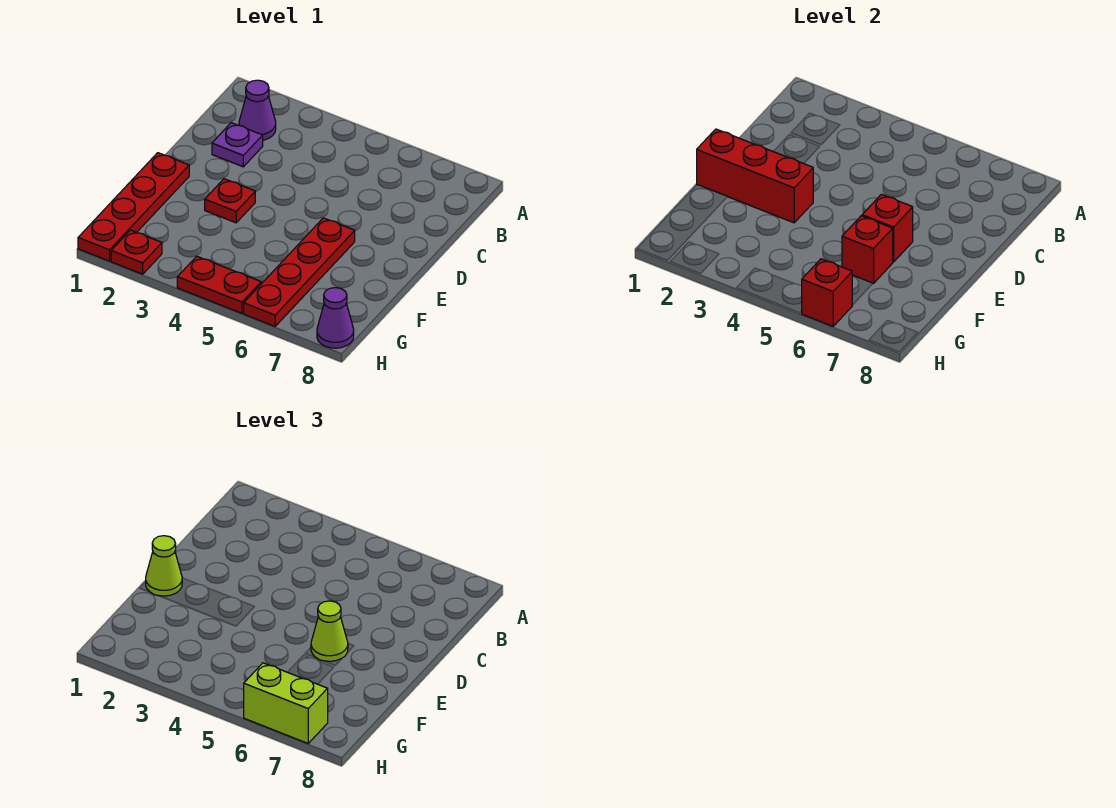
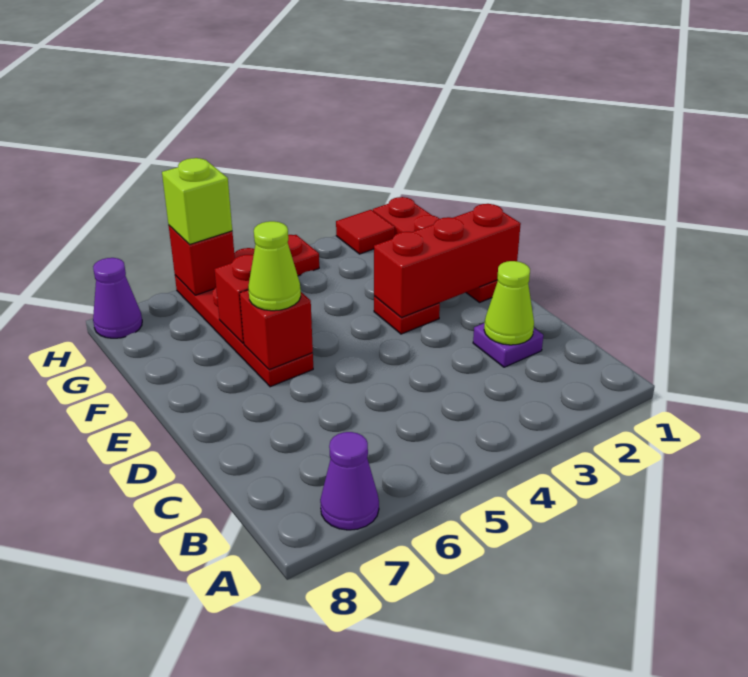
purple 1x1 cone [239,80,276,140] -> purple 1x1 cone moved to [320,432,379,530]
lime 1x1 cone [146,536,182,596] -> lime 1x1 cone moved to [484,261,534,345]
red 1x1 plate [111,230,162,274] -> red 1x1 tile [336,210,395,254]
lime 1x2 brick [244,663,328,743] -> lime 1x1 brick [162,158,232,245]

